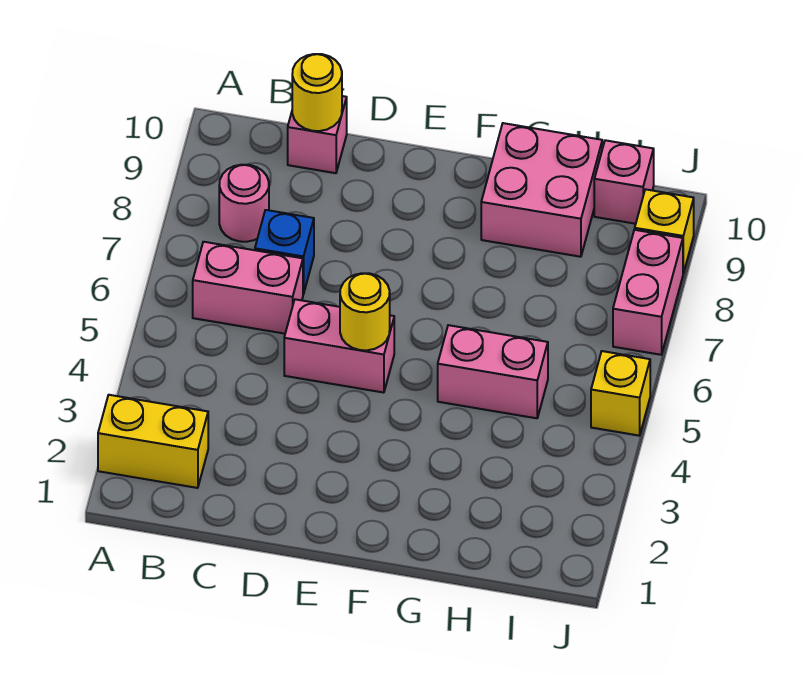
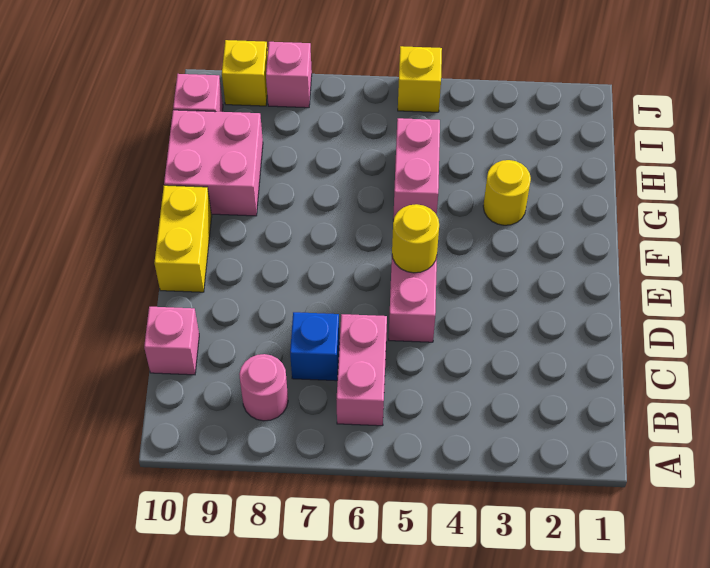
yellow 1x2 brick [98,395,208,488] -> yellow 1x2 brick moved to [154,185,212,292]
yellow 1x1 round brick [292,54,342,131] -> yellow 1x1 round brick moved to [483,160,531,225]
pink 1x2 brick [613,230,683,355] -> pink 1x1 brick [266,42,312,108]

